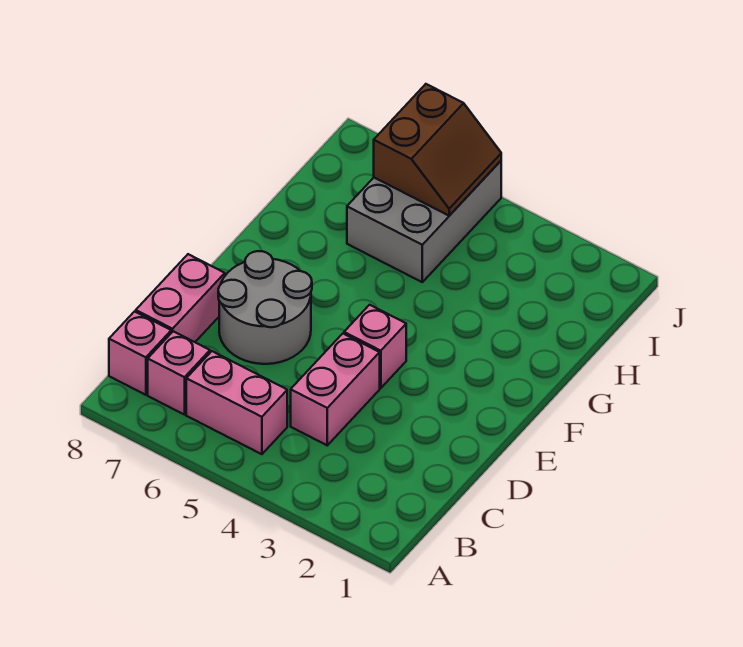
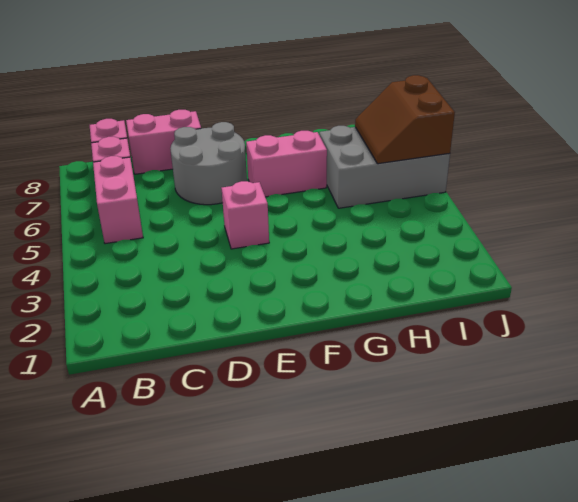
pink 1x2 brick [291,334,380,445] -> pink 1x2 brick moved to [246,131,327,197]
brown 2x2 slope [374,84,501,216] -> brown 2x2 slope turned to [355,75,455,164]

